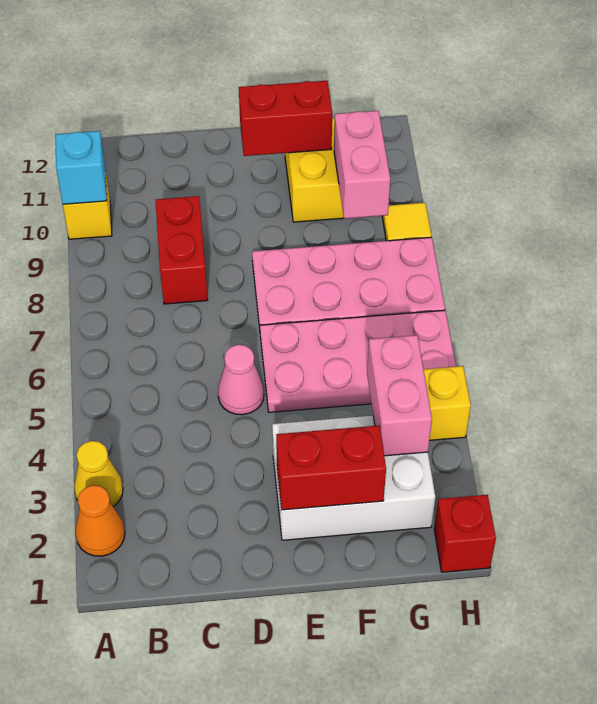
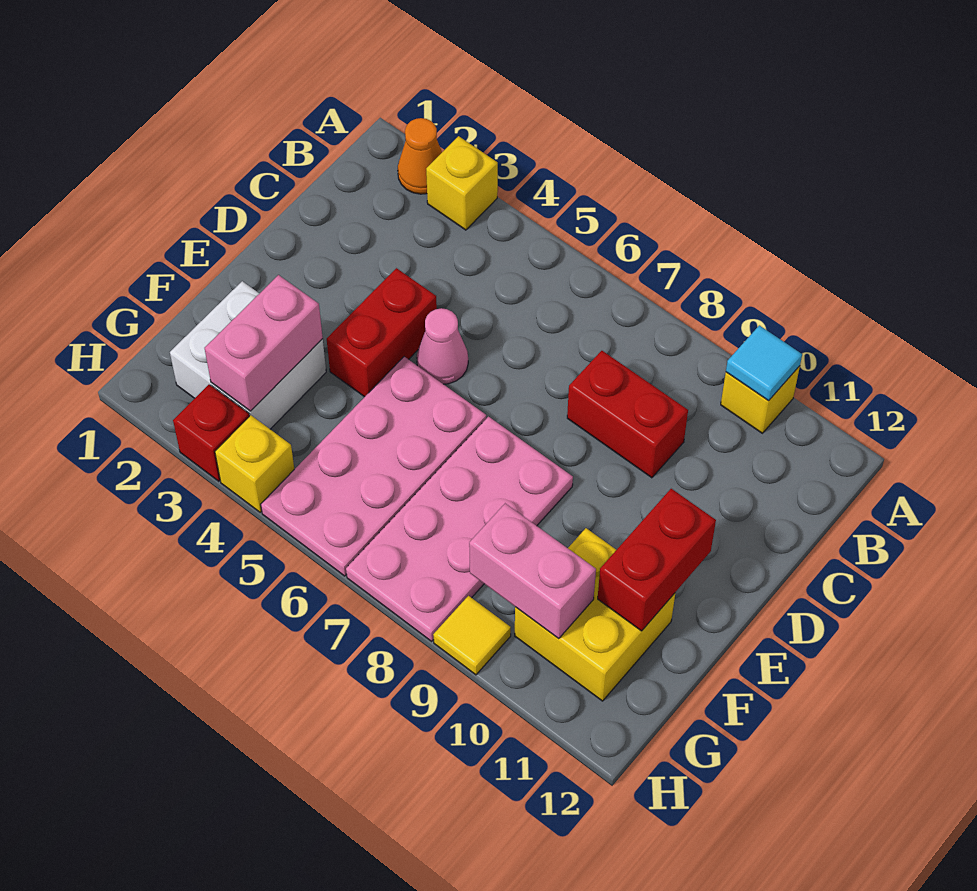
yellow 1x1 cone [74,441,123,507] -> yellow 1x1 brick [426,136,498,230]
cyan 1x1 brick [55,131,107,204] -> cyan 1x1 tile [726,325,802,401]
white 2x3 brick [272,416,435,540] -> white 2x2 brick [170,281,326,429]
red 1x2 brick [276,426,386,510] -> red 1x2 brick moved to [327,268,437,397]
pink 1x2 brick [367,335,432,456] -> pink 1x2 brick turned to [205,275,323,411]
red 1x1 brick [434,495,496,572] -> red 1x1 brick moved to [173,385,249,481]

